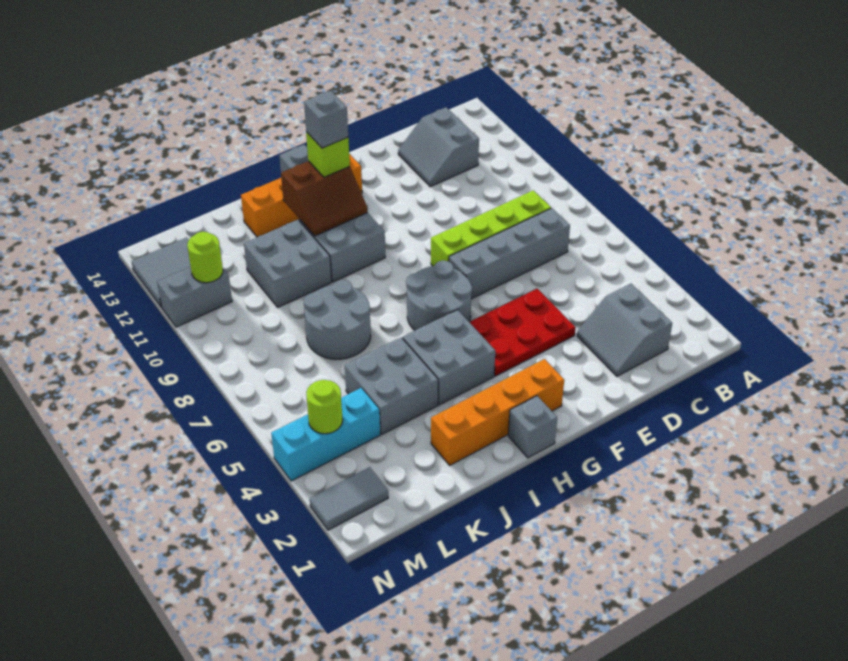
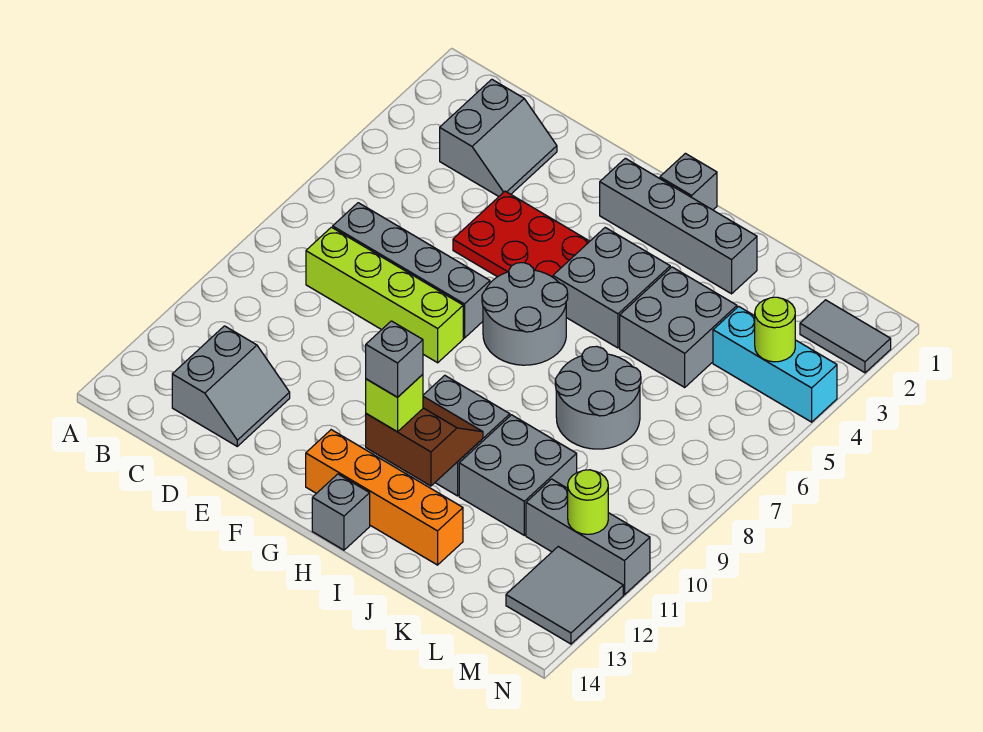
orange 1x4 brick [431,359,564,465] -> grey 1x4 brick [600,158,757,294]
grey 1x2 brick [157,267,232,327] -> grey 1x3 brick [526,479,650,595]

